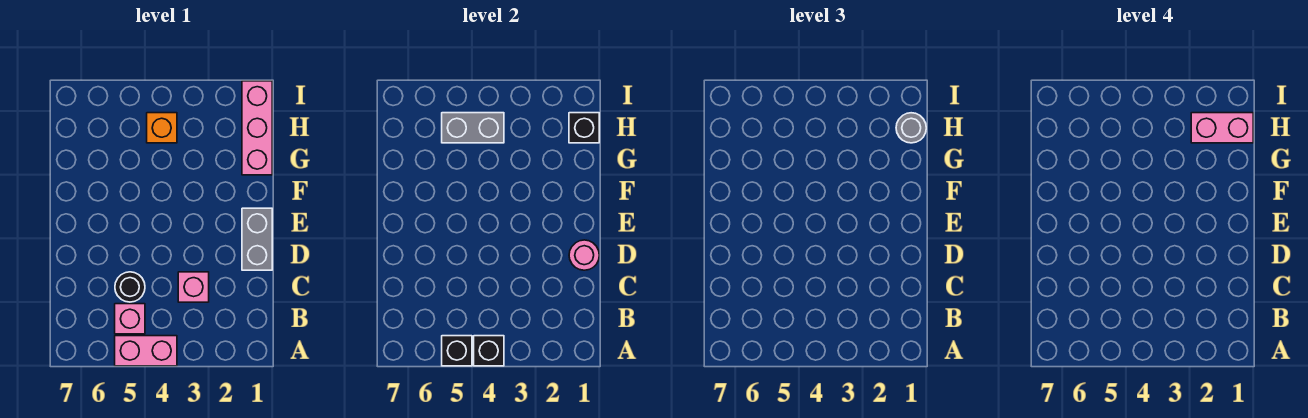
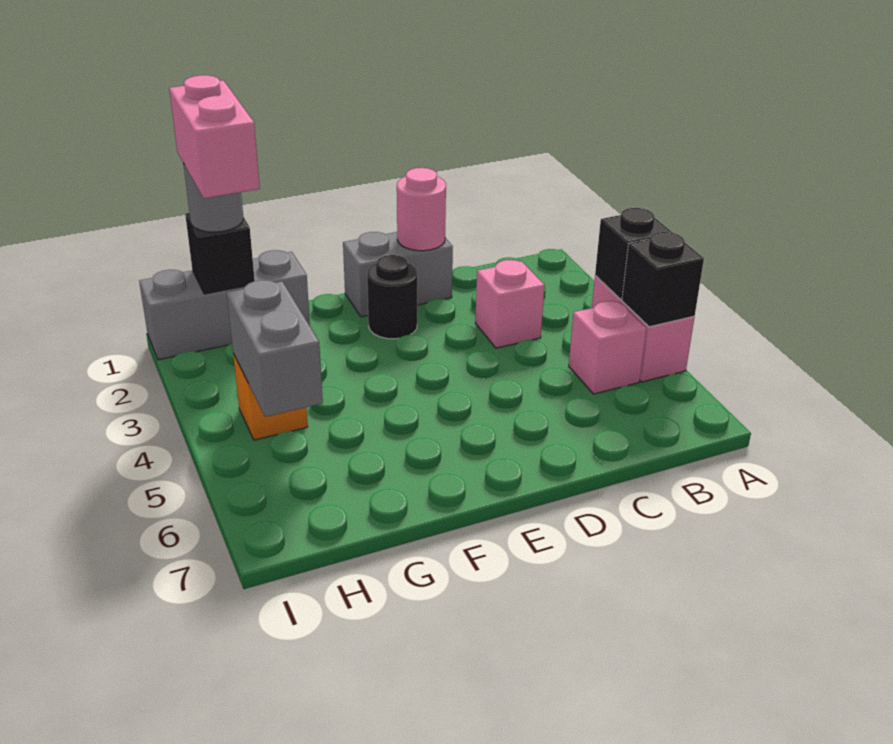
black 1x1 round brick [115,272,145,302] -> black 1x1 round brick moved to [367,255,417,339]
pink 1x3 brick [242,81,272,175] -> grey 1x3 brick [139,250,310,360]

